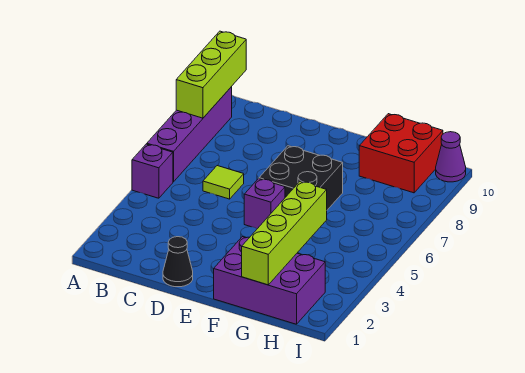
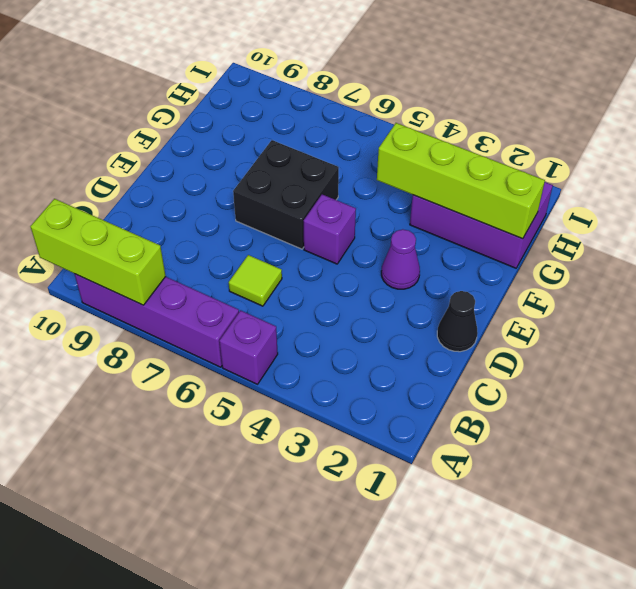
purple 2x3 brick [214,237,325,324] -> purple 2x3 brick turned to [410,182,553,268]
red 2x2 brick [359,114,443,193] -> none
purple 1x1 cone [436,132,466,182] -> purple 1x1 cone moved to [381,229,420,289]

